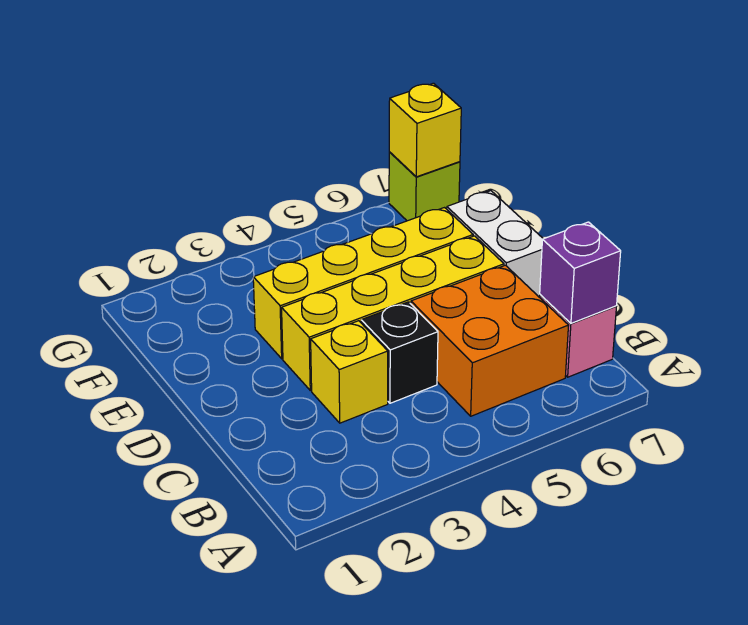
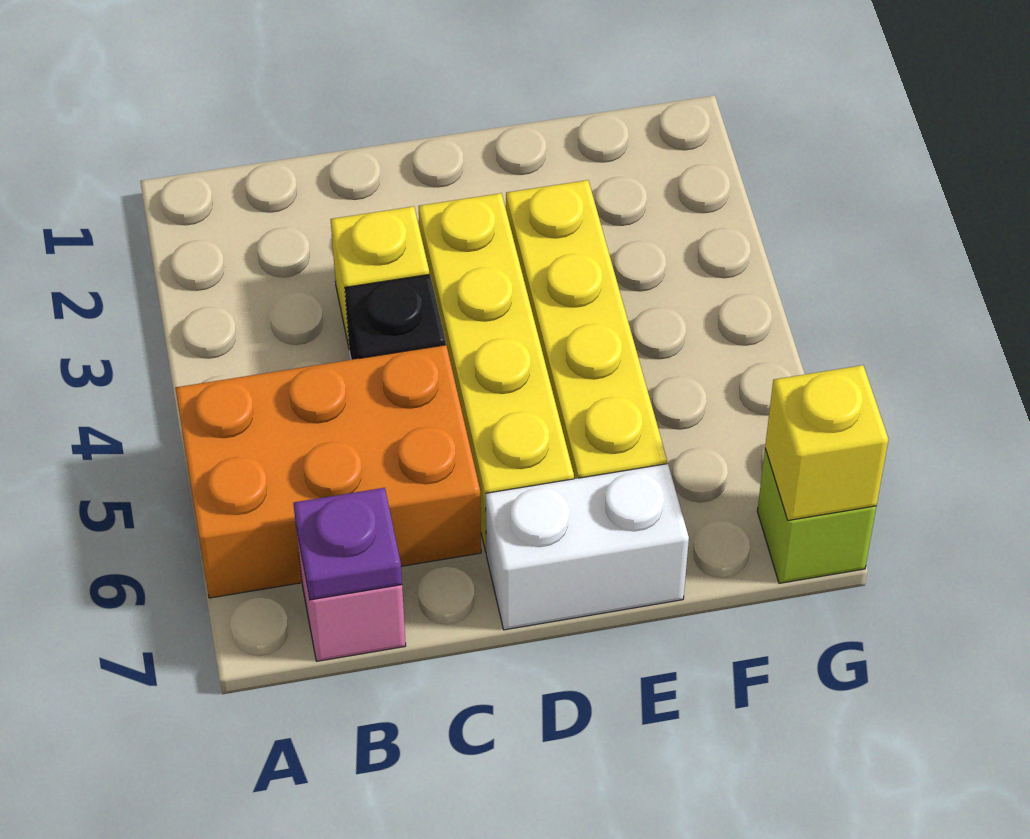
orange 2x2 brick [411,265,569,416] -> orange 2x3 brick [175,345,481,598]
purple 1x1 brick [540,222,621,323] -> purple 1x1 plate [293,488,402,600]

